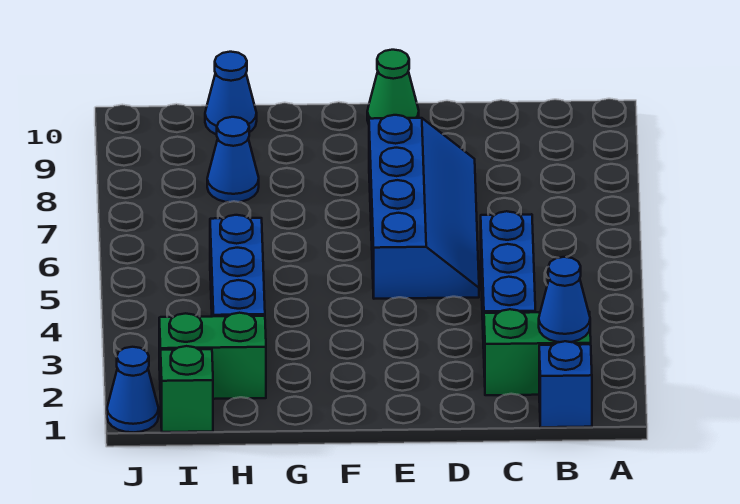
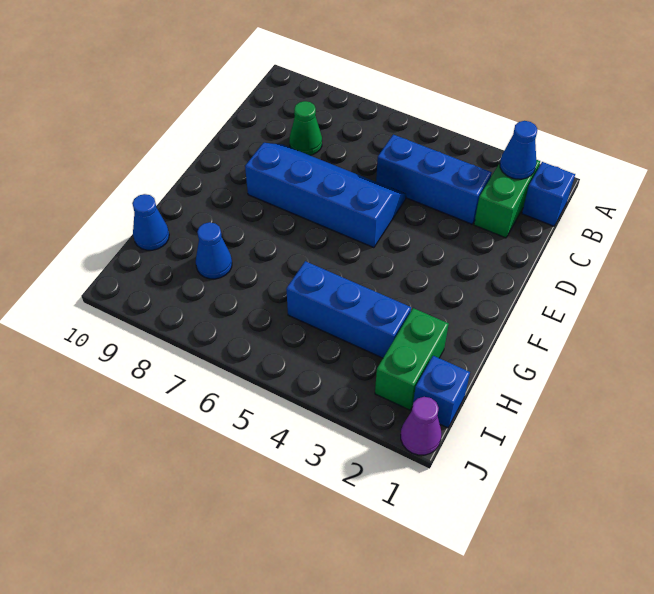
green 1x1 cone [367,50,419,124] -> green 1x1 cone moved to [289,101,322,155]
green 1x1 brick [161,346,213,432] -> blue 1x1 brick [413,356,470,428]
blue 1x1 cone [107,347,159,432] -> purple 1x1 cone [401,397,441,455]

